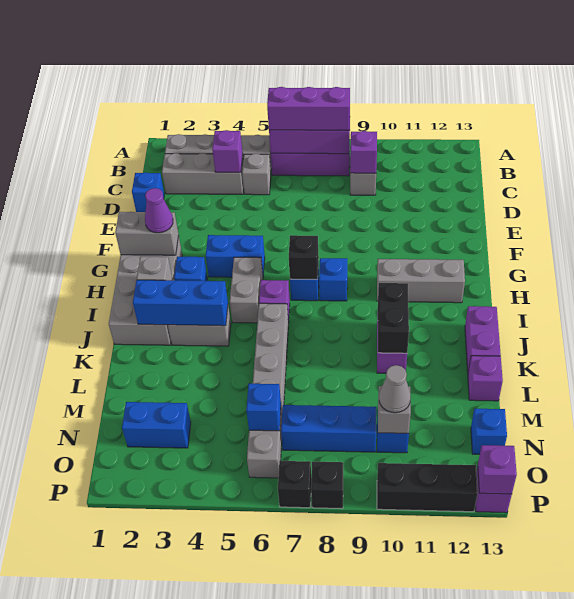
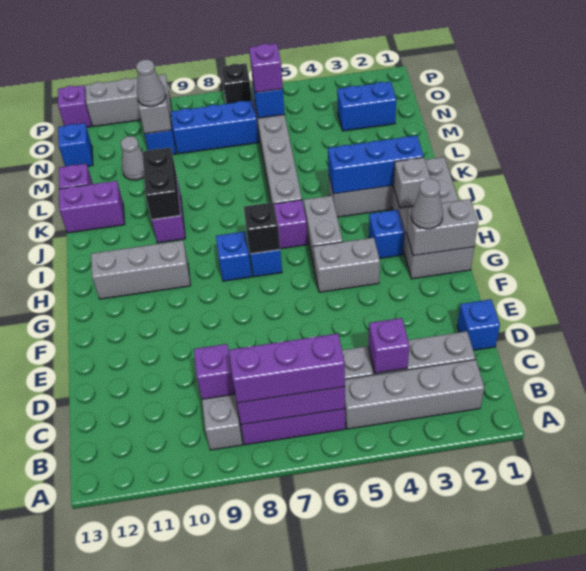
purple 1x1 cone [145,188,173,233] -> grey 1x1 cone [411,179,443,229]
blue 1x2 brick [206,235,265,277] -> grey 1x2 brick [313,238,380,292]
purple 1x2 brick [465,306,501,371] -> purple 1x2 brick turned to [59,181,125,233]
none -> grey 1x1 cone [121,136,144,180]
black 1x1 brick [311,462,343,509] -> none
black 1x3 brick [377,463,478,512] -> grey 1x3 brick [85,74,172,126]
purple 1x1 brick [478,445,517,494] -> purple 1x1 brick moved to [249,43,283,93]

